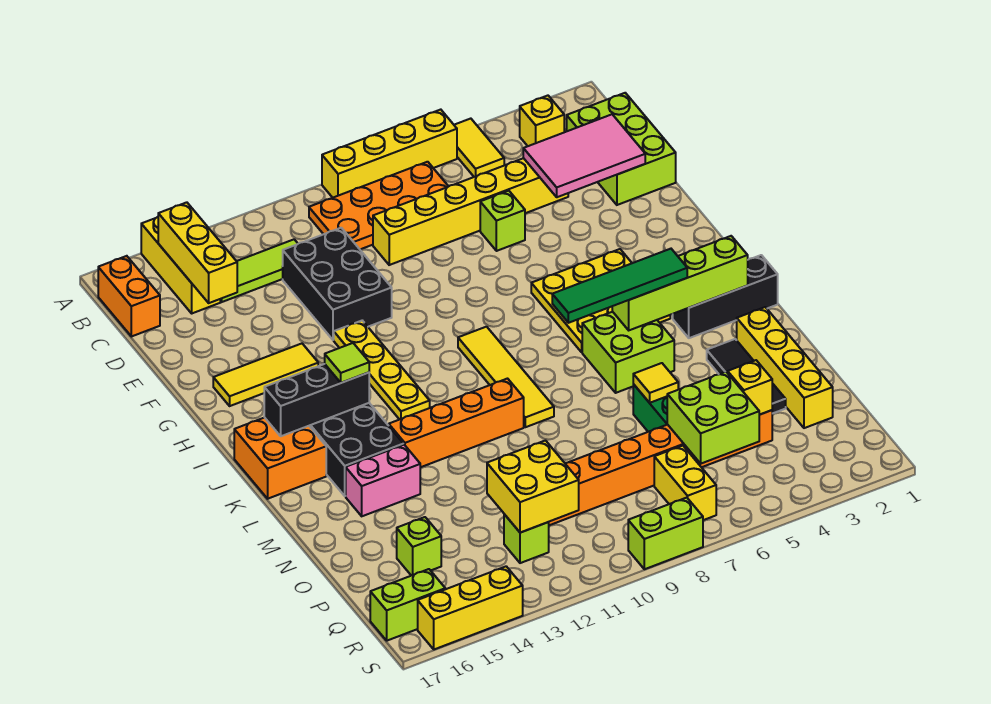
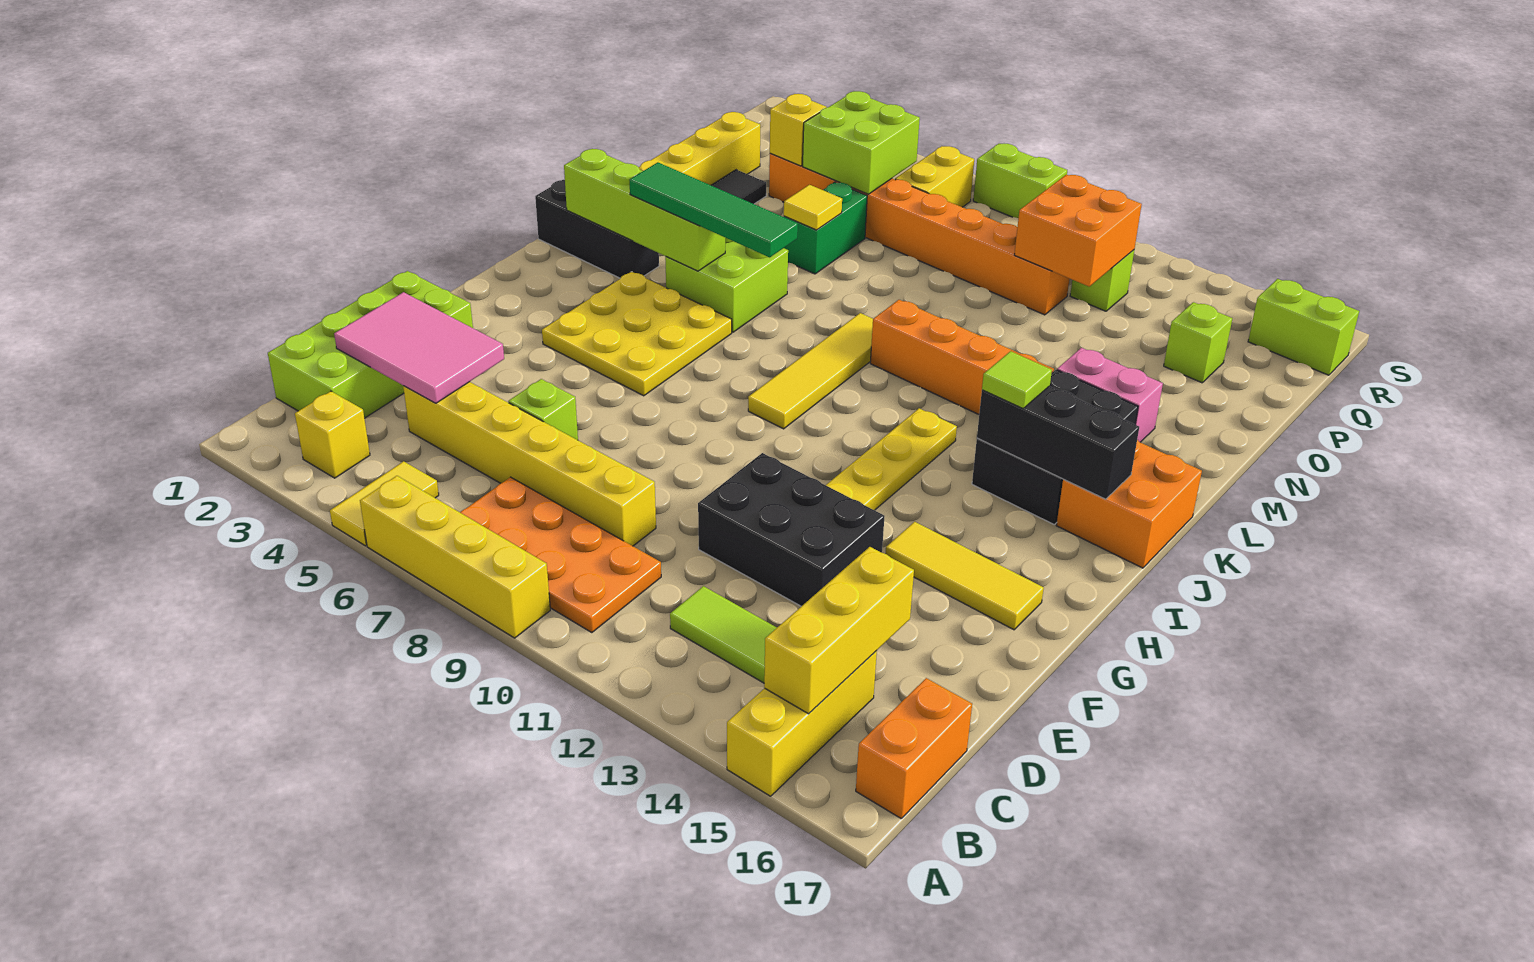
lime 2x3 brick [567,93,676,205] -> lime 2x4 brick [268,271,473,418]
black 2x3 brick [283,228,392,340] -> black 2x3 brick turned to [698,453,885,606]
yellow 2x2 brick [487,441,579,533] -> orange 2x2 brick [1014,175,1142,286]
yellow 1x3 brick [418,566,523,649] -> none

